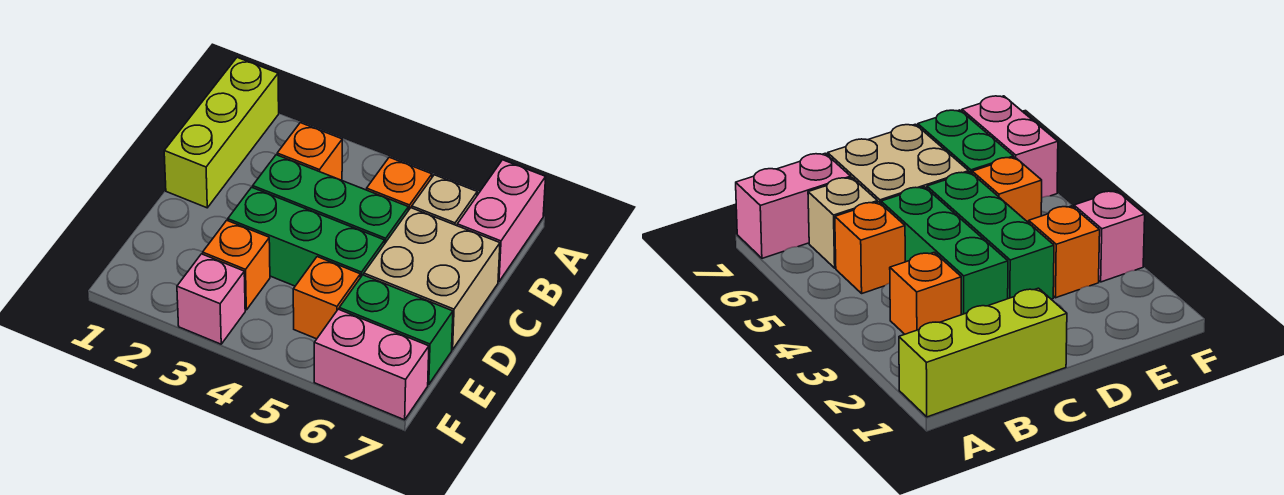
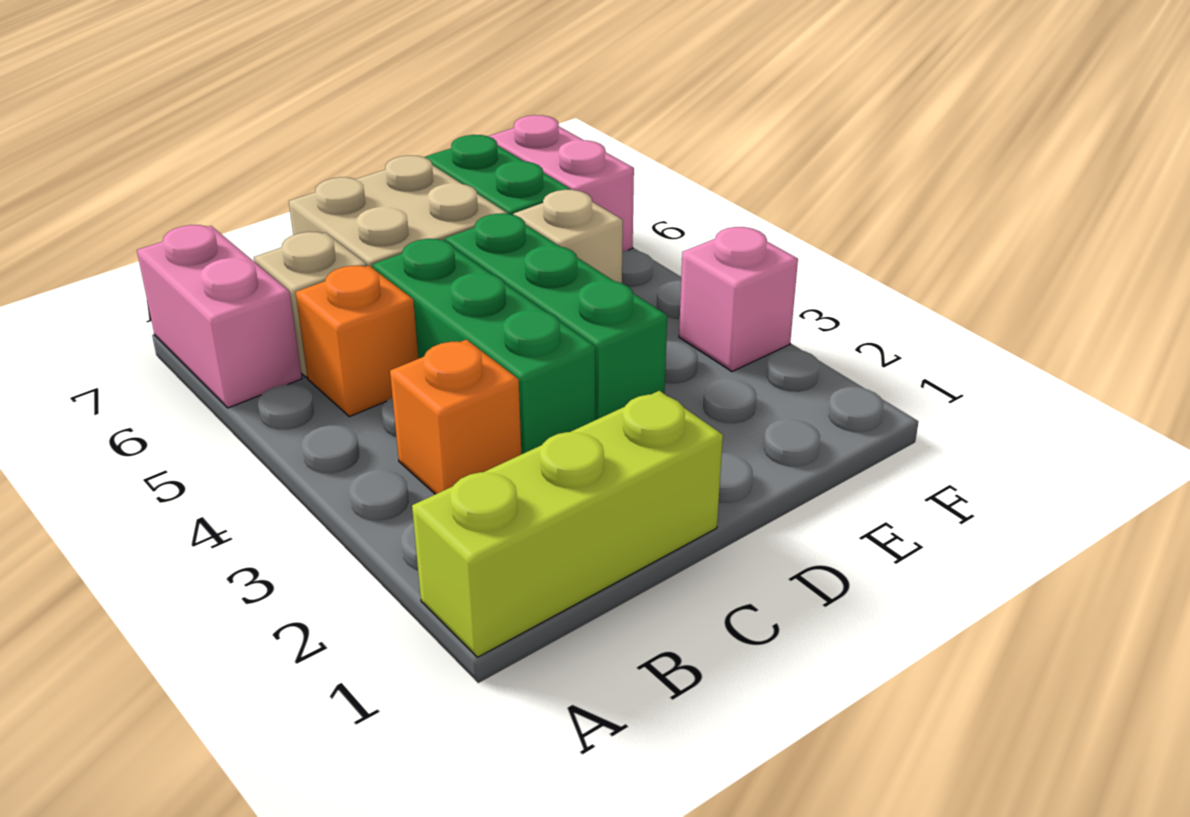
pink 1x2 brick [457,160,546,282] -> pink 1x2 brick turned to [137,225,302,408]
orange 1x1 brick [203,220,270,310] -> none
orange 1x1 brick [293,257,360,339] -> tan 1x1 brick [513,190,623,283]

